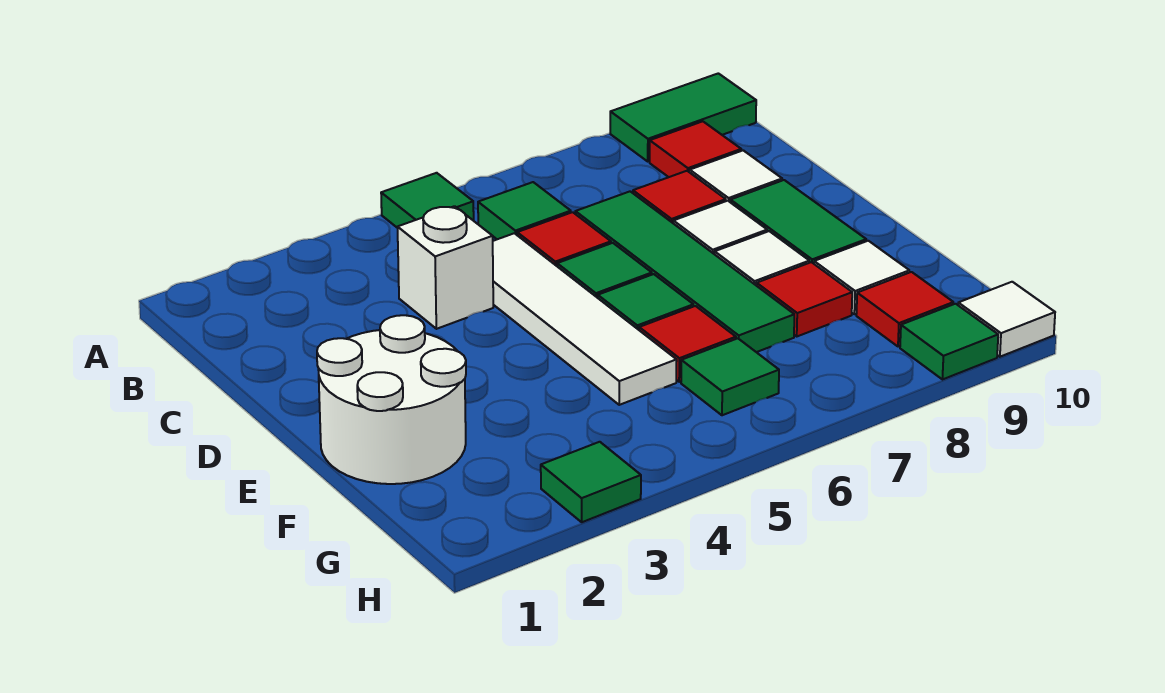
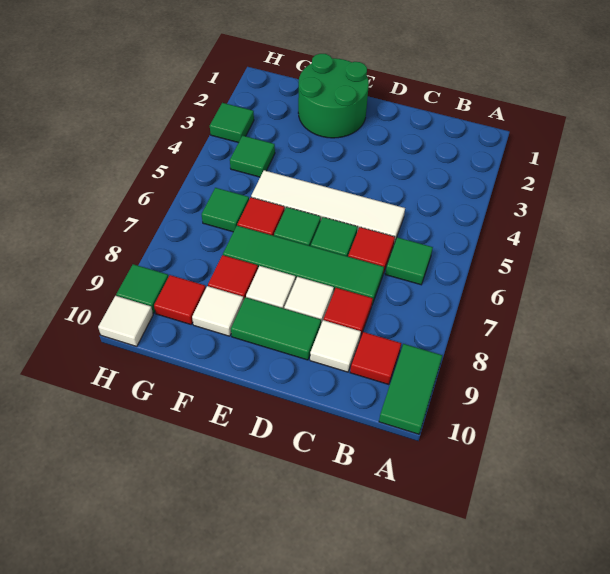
green 1x1 tile [381,173,474,228] -> green 1x1 tile moved to [230,136,275,177]
white 1x1 brick [398,206,493,329] -> none
white 2x2 round brick [317,315,466,484] -> green 2x2 round brick [298,54,369,138]

